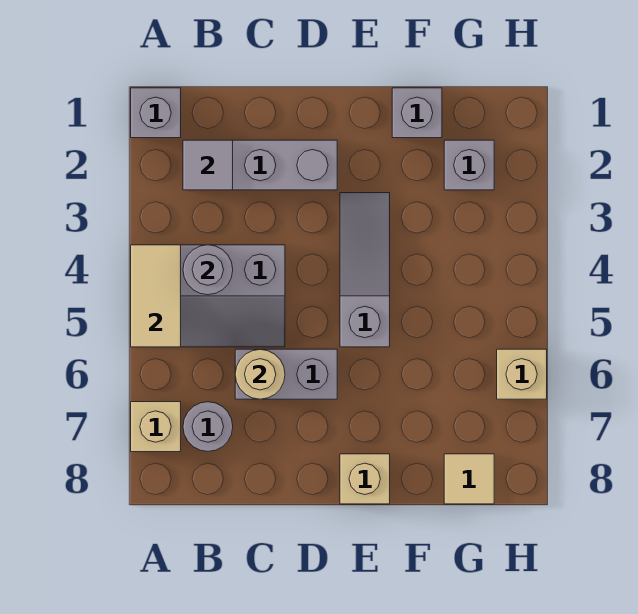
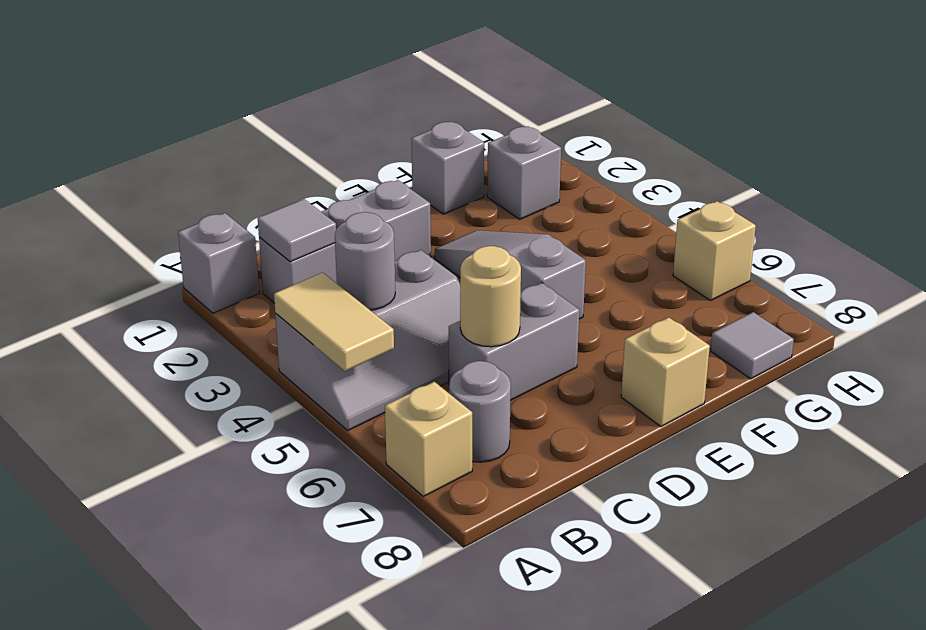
tan 1x1 tile [444,454,494,504] -> grey 1x1 tile [711,312,794,379]

